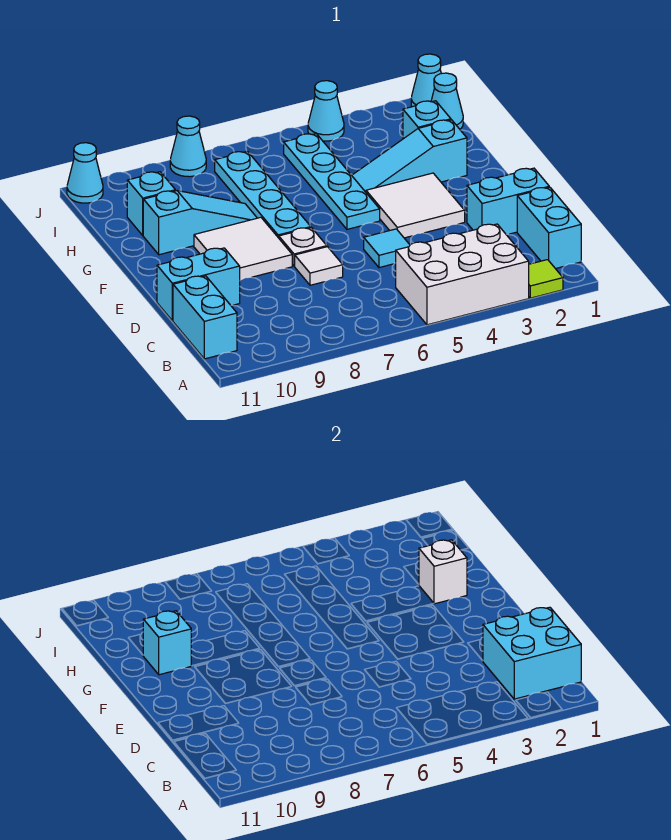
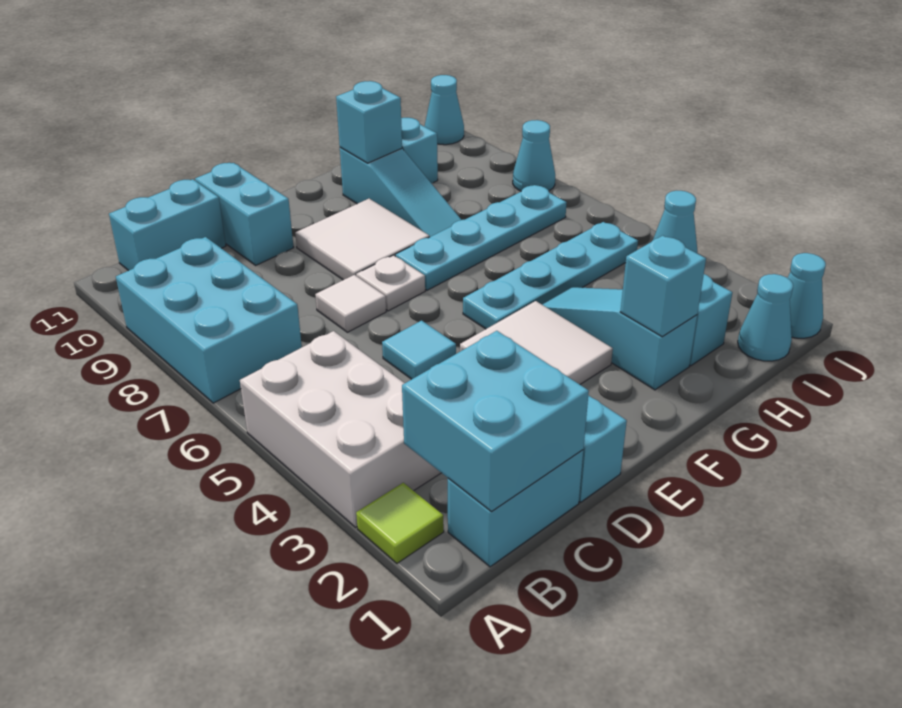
none -> cyan 2x3 brick [116,237,302,403]
white 1x1 brick [419,540,467,604] -> cyan 1x1 brick [620,236,706,337]

